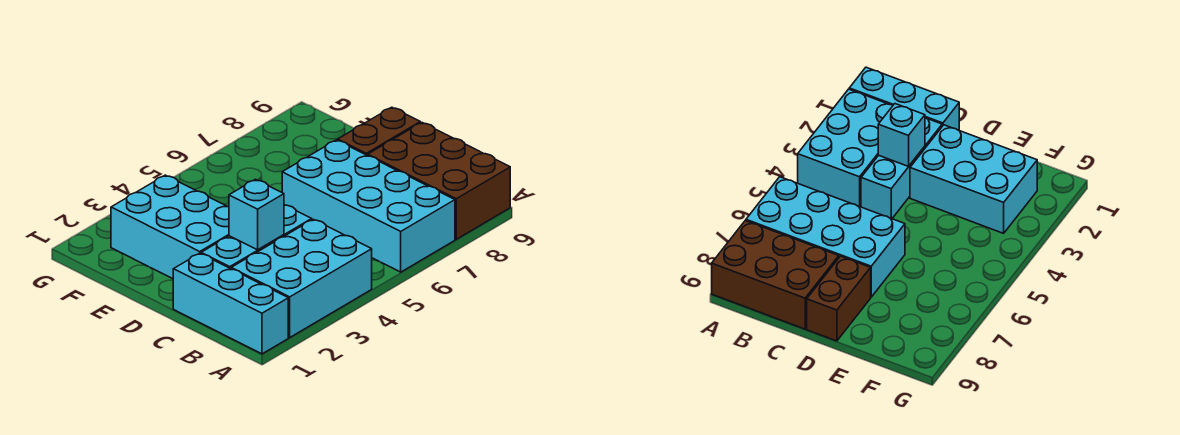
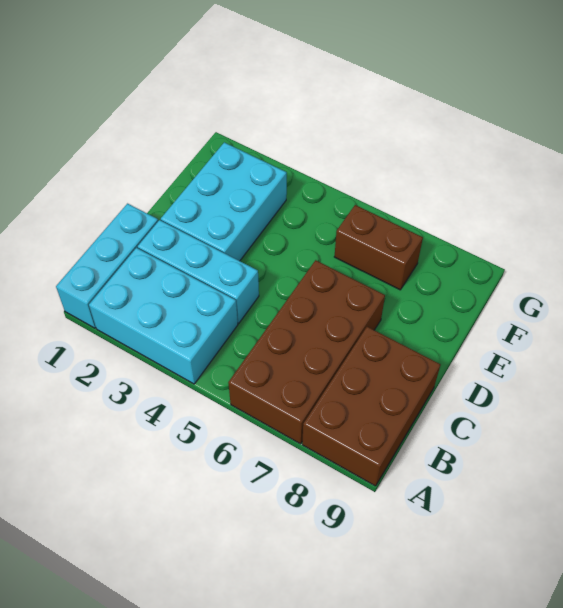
cyan 2x4 brick [282,140,455,272] -> brown 2x4 brick [228,260,385,444]
cyan 1x1 brick [229,179,284,250] -> none
brown 1x2 brick [338,107,420,155] -> brown 1x2 brick moved to [334,205,423,290]

